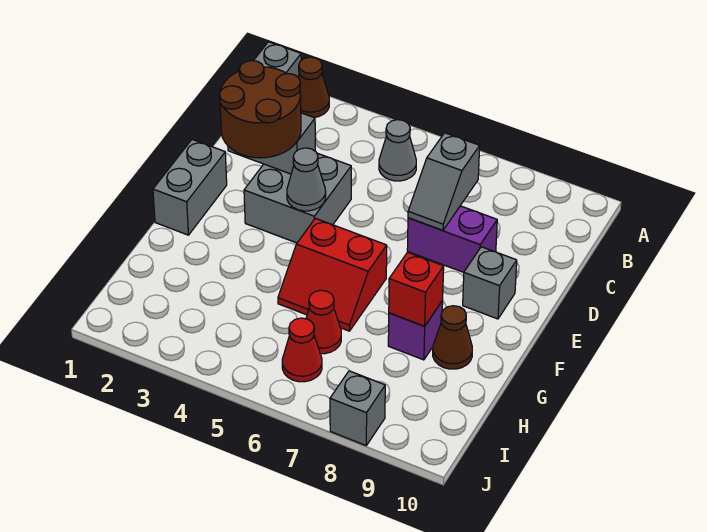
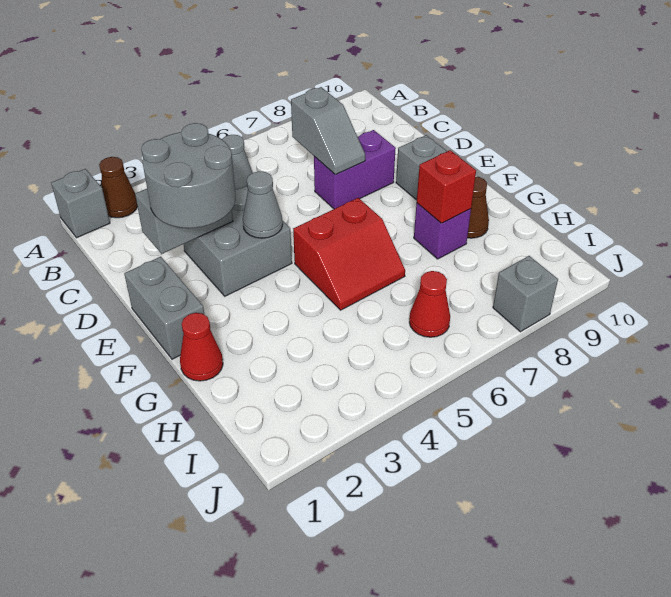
brown 2x2 round brick [219,61,301,158] -> grey 2x2 round brick [141,123,236,228]
red 1x1 cone [306,290,341,354] -> red 1x1 cone moved to [180,313,223,381]

